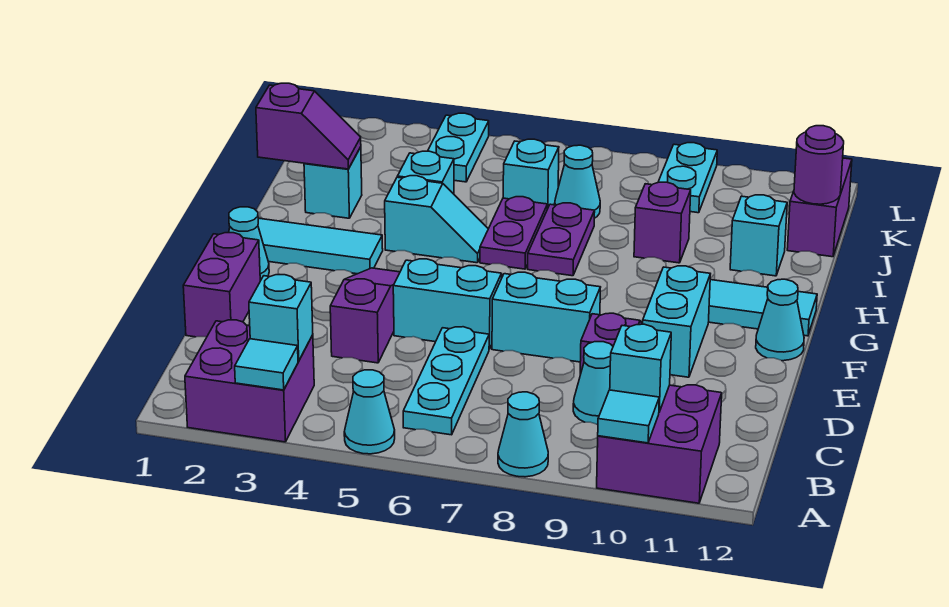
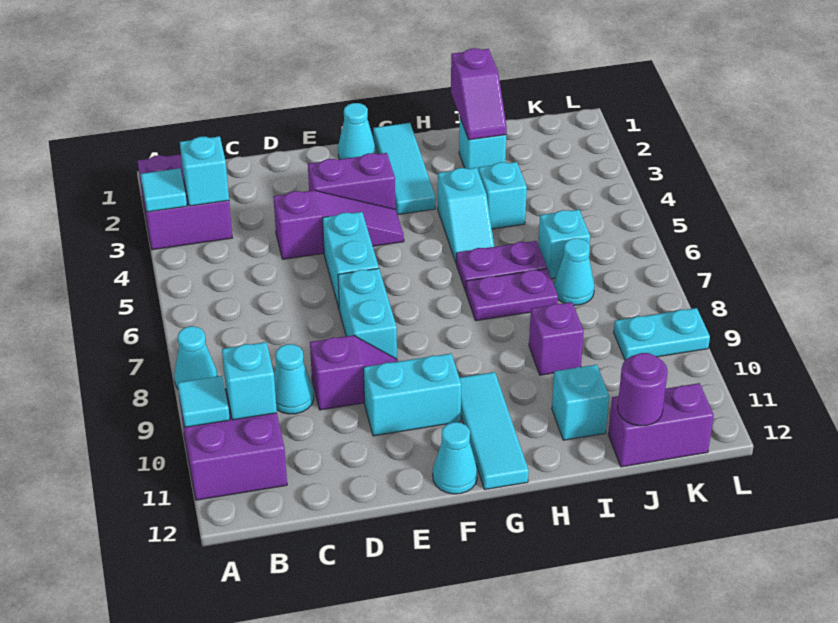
cyan 1x1 cone [344,370,395,454] -> none
cyan 1x3 plate [403,327,489,435] -> none
purple 1x2 brick [183,233,260,337] -> purple 1x2 brick moved to [308,153,395,209]
cyan 1x2 plate [428,113,489,182] -> none

